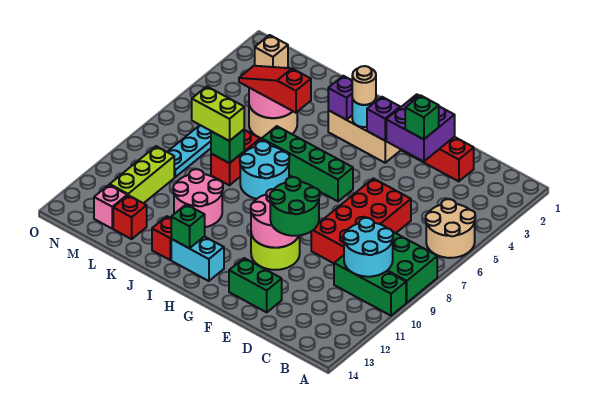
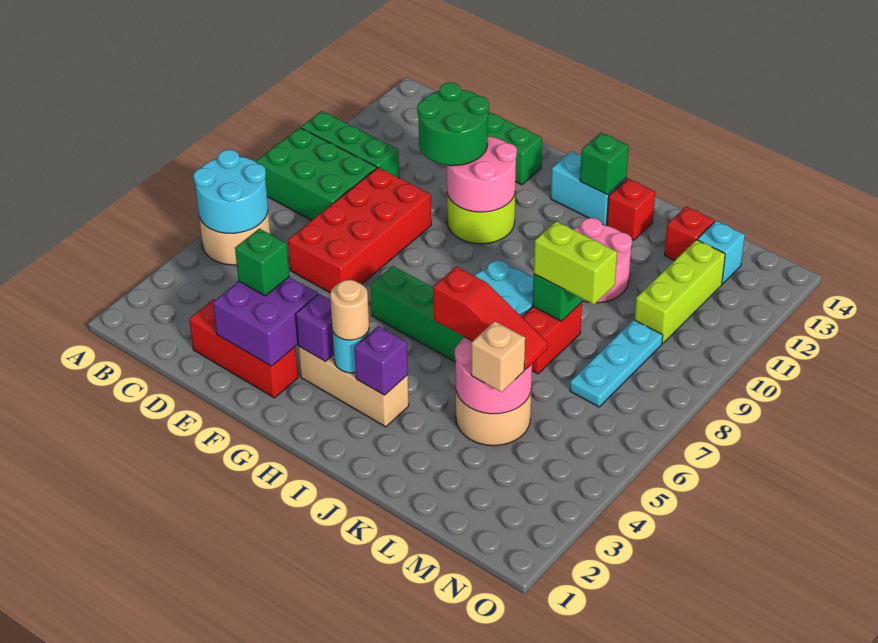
cyan 2x2 round brick [343,218,393,277] -> cyan 2x2 round brick moved to [194,150,268,233]
pink 1x1 brick [94,185,127,229] -> cyan 1x1 brick [697,221,745,284]

